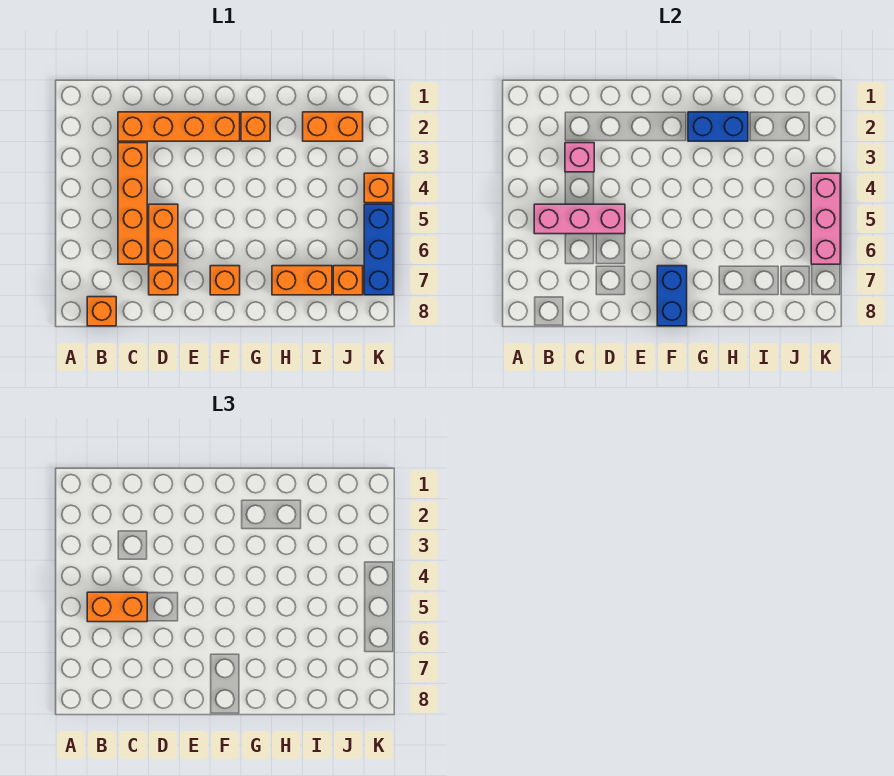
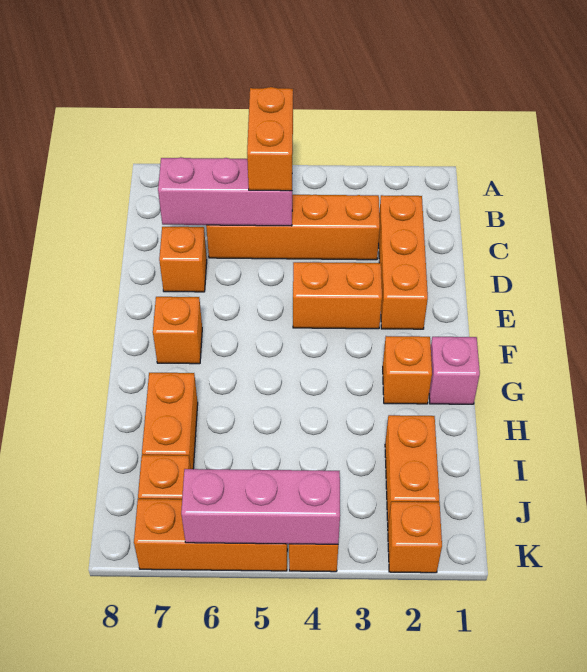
pink 1x3 brick [534,204,625,234] -> pink 1x3 brick turned to [158,157,292,226]
orange 1x1 brick [87,297,116,326] -> orange 1x1 brick moved to [388,502,442,573]
orange 1x4 brick [118,112,240,141] -> orange 1x3 brick [379,195,428,329]
pink 1x1 brick [565,143,594,172] -> pink 1x1 brick moved to [429,337,480,404]
orange 1x2 brick [149,204,178,264] -> orange 1x2 brick moved to [293,262,382,329]
blue 1x2 brick [657,266,687,326] -> none
blue 1x2 brick [688,112,748,141] -> none
blue 1x3 brick [364,204,393,295] -> orange 1x3 brick [134,499,287,571]

